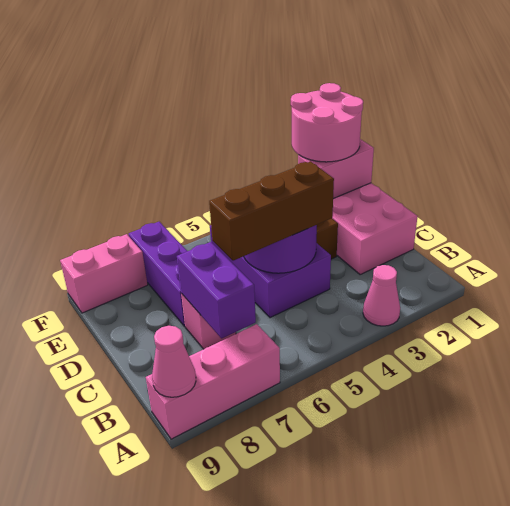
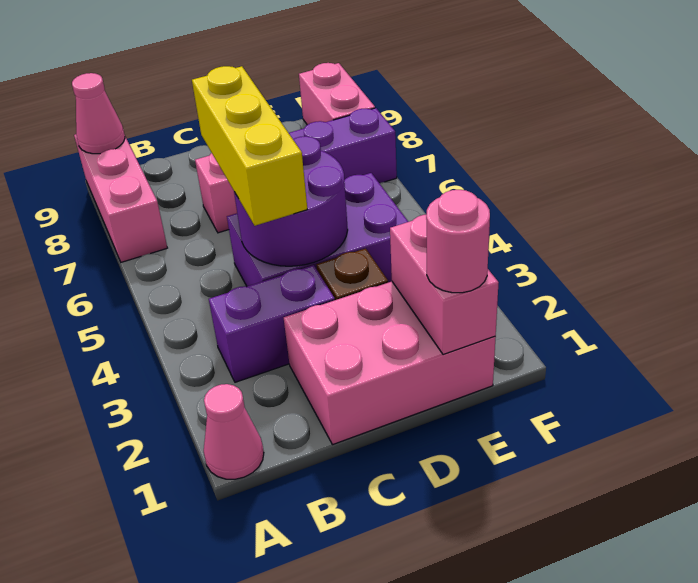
pink 1x1 cone [363,265,400,326] -> pink 1x1 cone moved to [204,384,264,479]
purple 1x2 brick [177,242,256,339] -> purple 1x2 brick moved to [209,265,335,382]
brown 1x3 brick [209,161,334,261] -> yellow 1x3 brick [192,66,307,226]
pink 2x2 round brick [291,83,363,162] -> pink 1x1 round brick [426,190,490,293]

